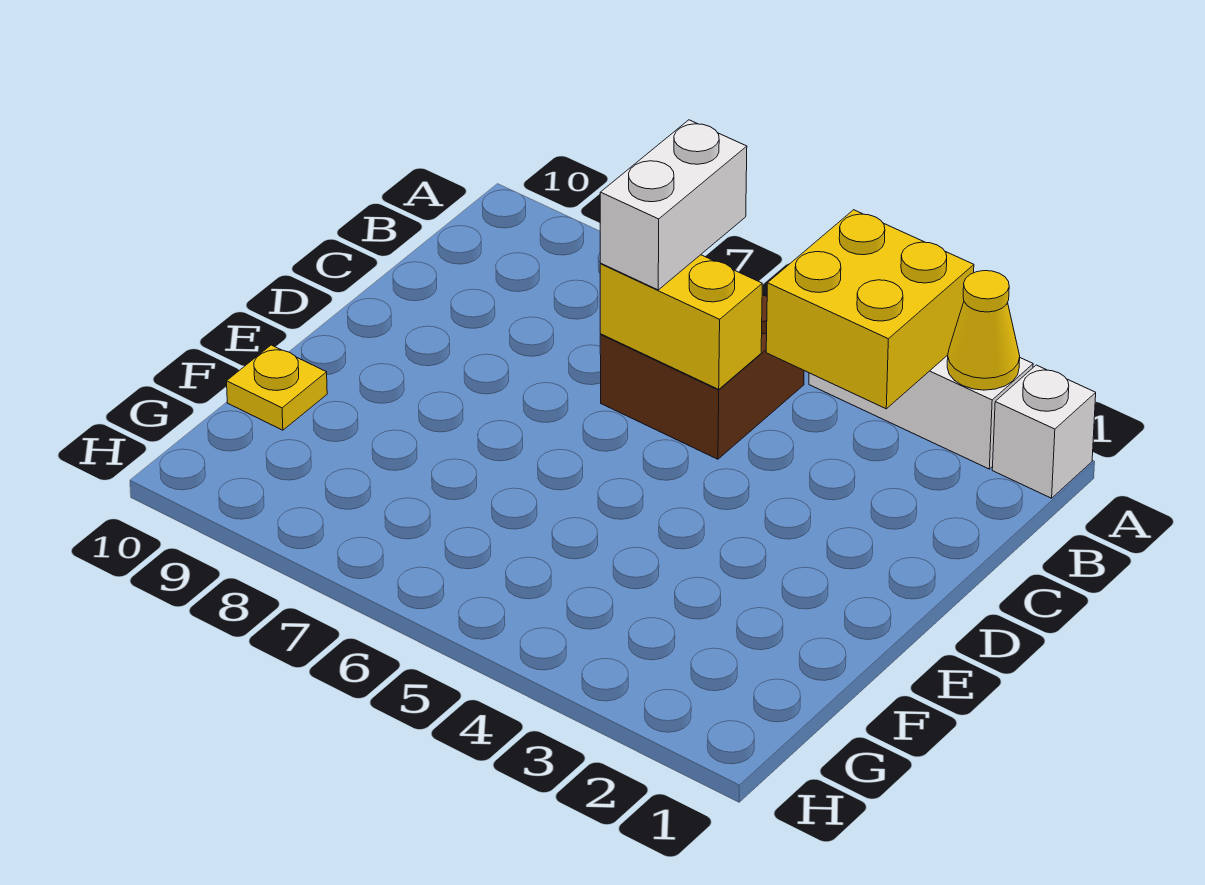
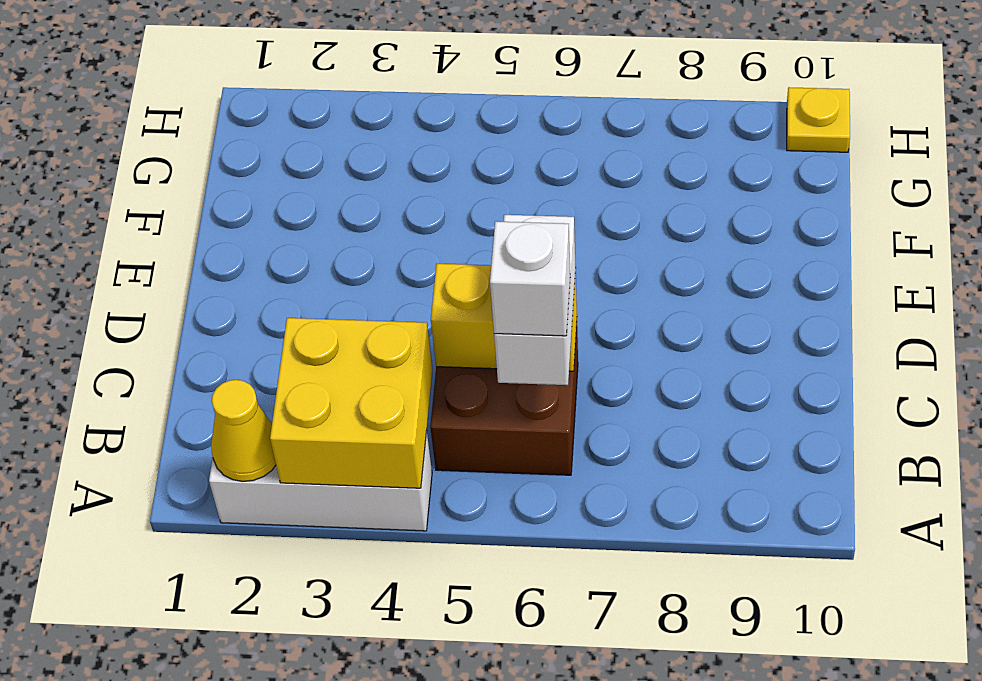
white 1x1 brick [992,365,1096,498] -> white 1x1 brick moved to [490,221,570,336]
yellow 1x1 plate [227,345,327,430] -> yellow 1x1 plate moved to [787,87,850,152]

